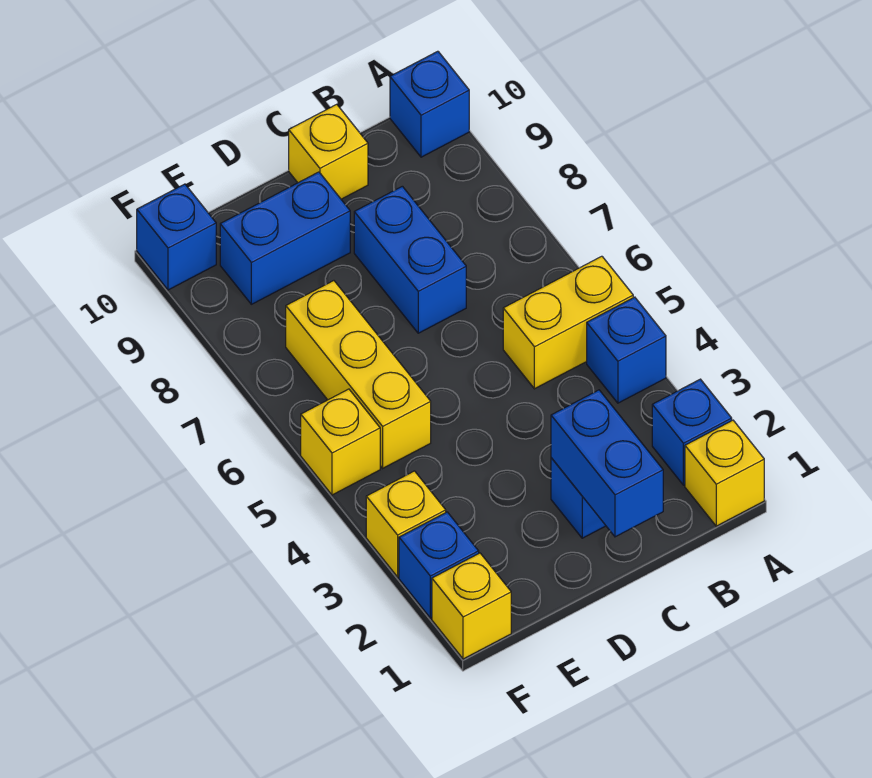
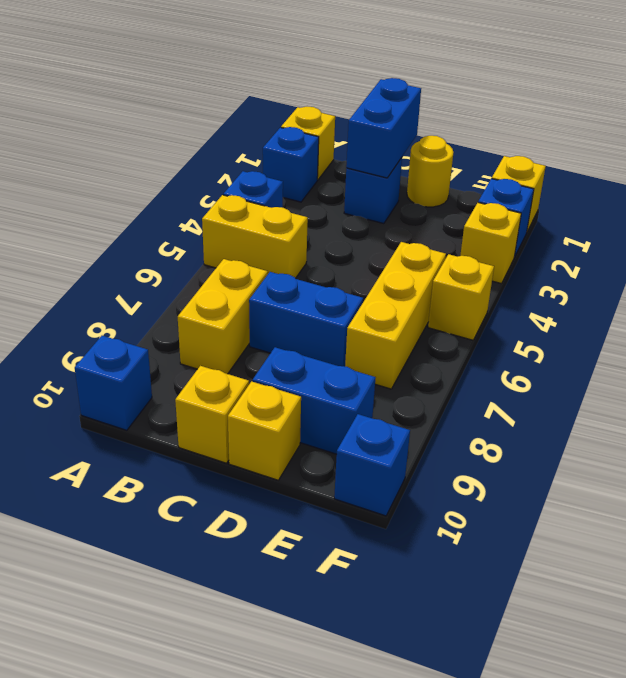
none -> yellow 1x2 brick [178,259,268,374]
blue 1x2 brick [354,186,466,333] -> blue 1x2 brick turned to [249,272,363,367]
none -> yellow 1x1 round brick [407,136,453,207]
none -> yellow 1x1 brick [228,381,301,480]

